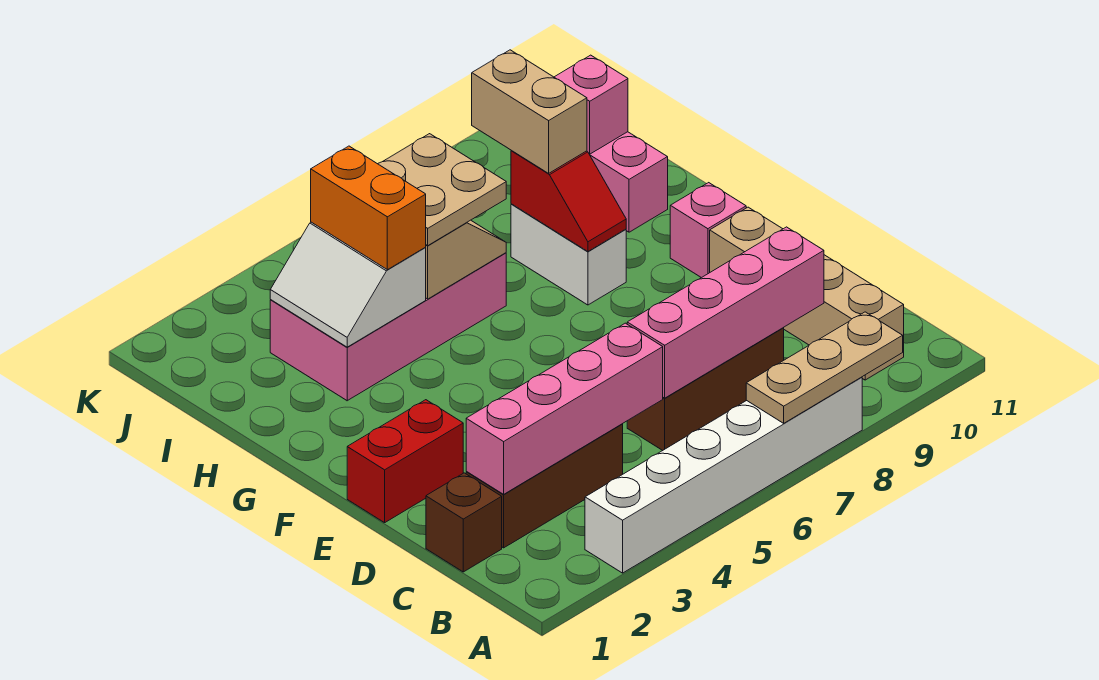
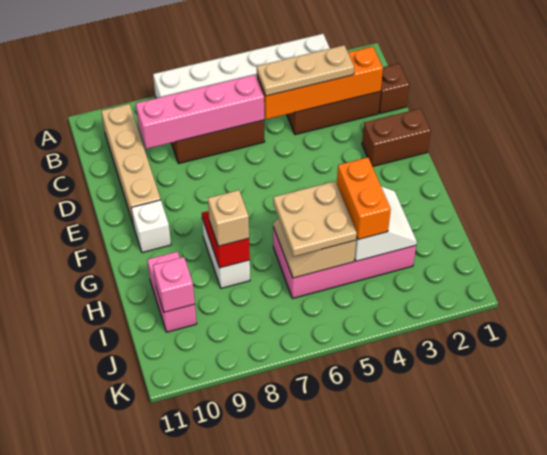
tan 1x3 plate [746,312,903,423] -> tan 1x3 plate moved to [257,45,354,96]
pink 1x4 brick [466,323,663,494] -> orange 1x4 brick [257,46,383,119]
red 1x2 brick [347,400,463,523] -> brown 1x2 brick [362,109,431,167]
pink 1x1 brick [670,183,746,278] -> white 1x1 brick [131,200,171,253]
tan 1x2 brick [472,50,587,173] -> tan 1x1 brick [208,190,249,246]

